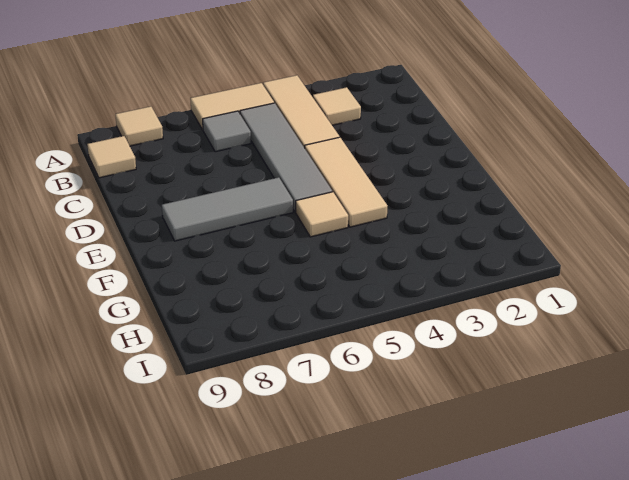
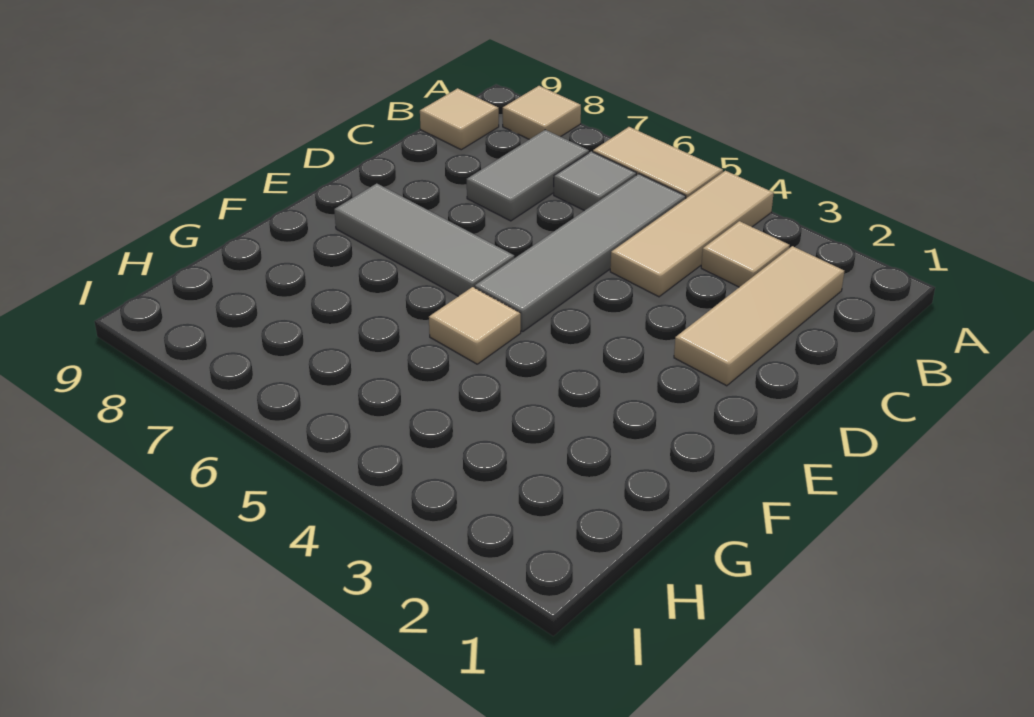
none -> grey 1x2 tile [467,130,589,221]
tan 1x3 tile [305,137,388,227] -> tan 1x3 tile moved to [674,246,844,386]

